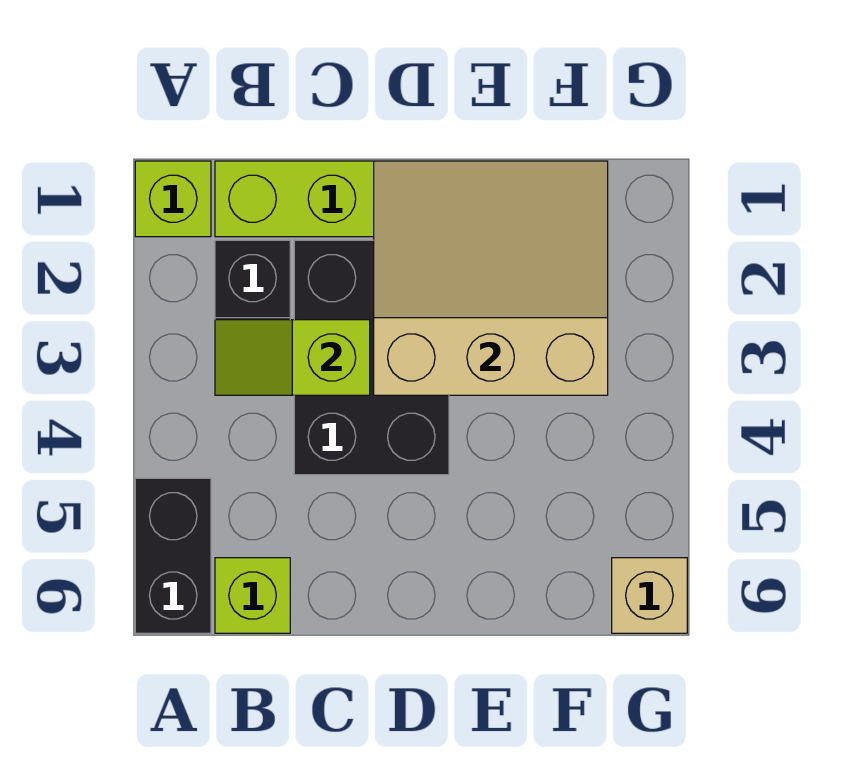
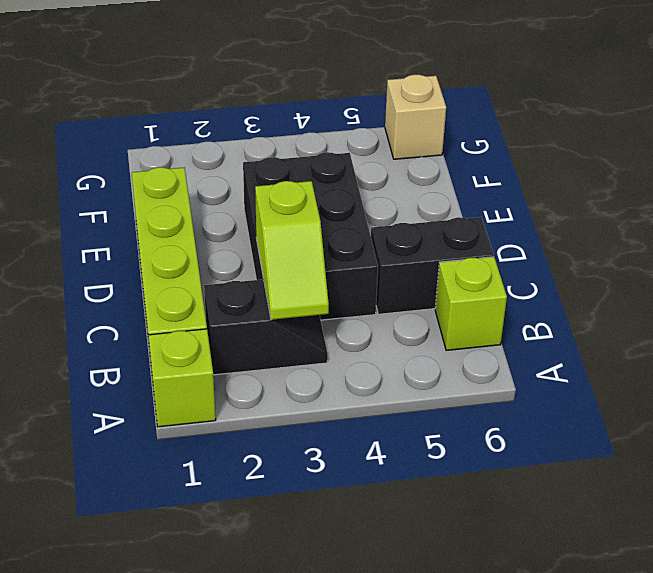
black 1x2 brick [135,478,211,633] -> black 1x2 brick moved to [371,217,494,314]
black 2x3 brick [294,240,449,475] -> black 2x3 brick turned to [243,152,378,320]
tan 3x3 slope [374,161,608,395] -> none

